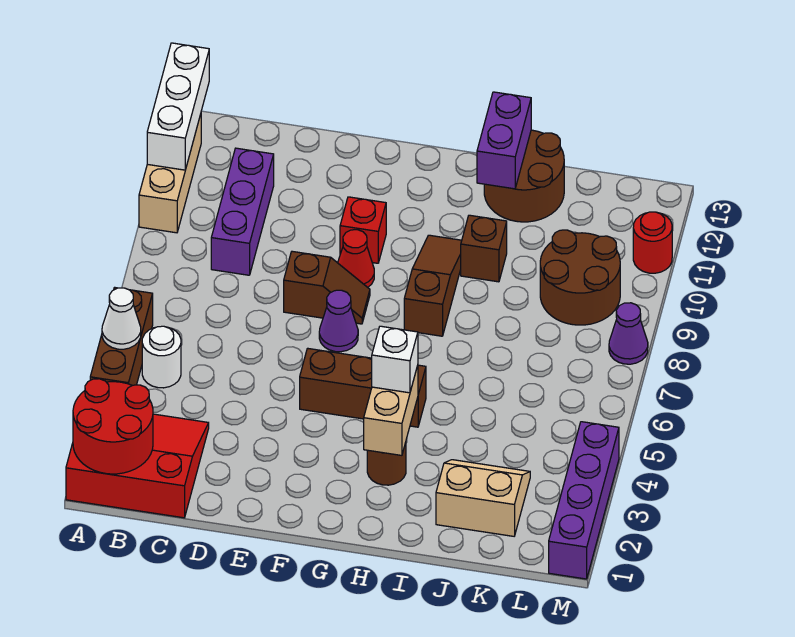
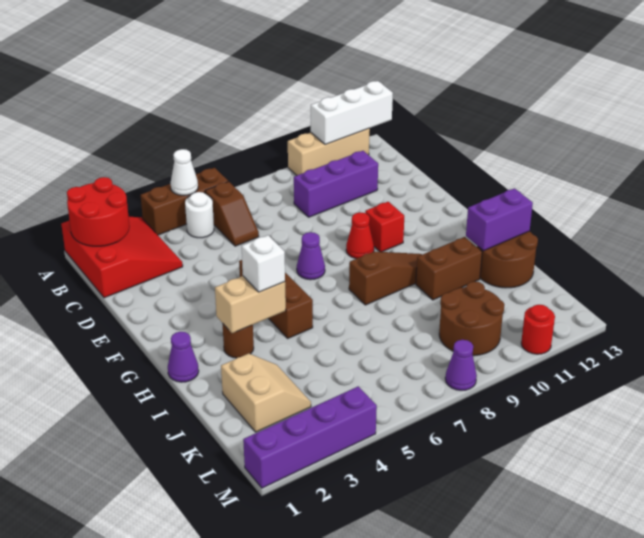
brown 1x2 slope [284,251,370,324] -> brown 1x2 slope moved to [205,181,259,246]
none -> purple 1x1 cone [168,332,199,382]
brown 1x1 brick [461,215,507,282] -> brown 1x2 brick [416,237,482,300]

